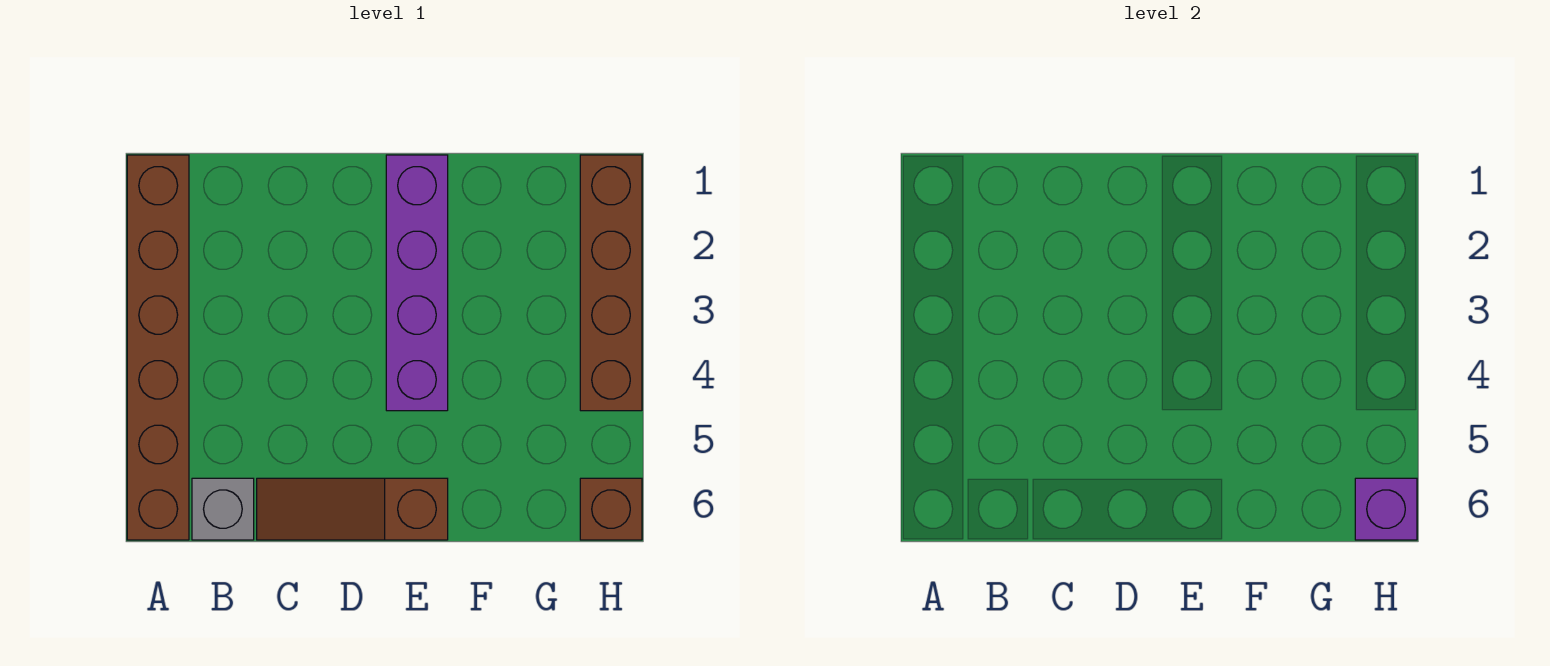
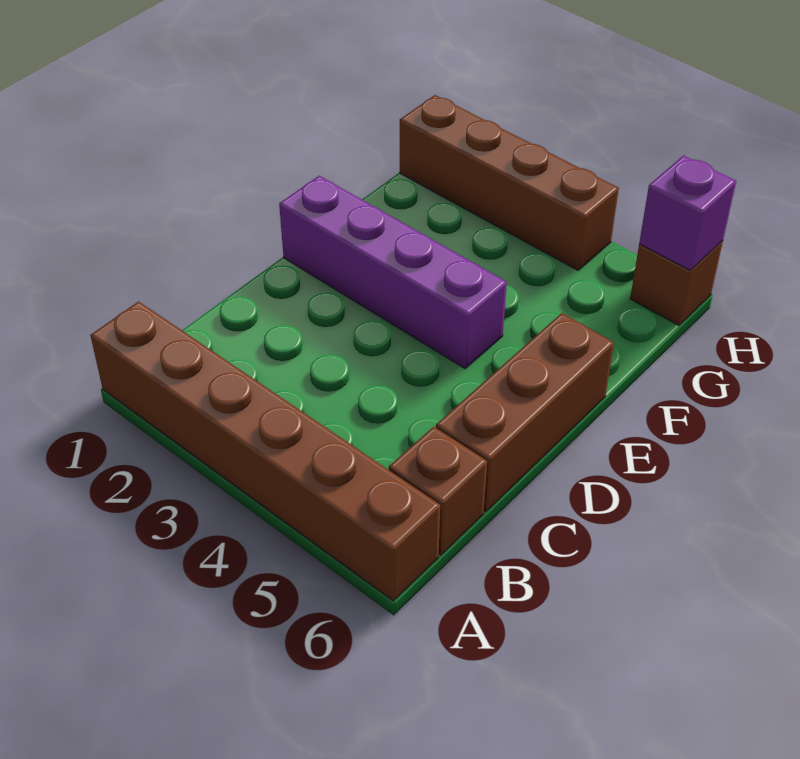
grey 1x1 brick [192,478,254,540] -> brown 1x1 brick [389,427,487,555]
brown 1x3 slope [257,478,448,540] -> brown 1x3 brick [436,313,614,512]

